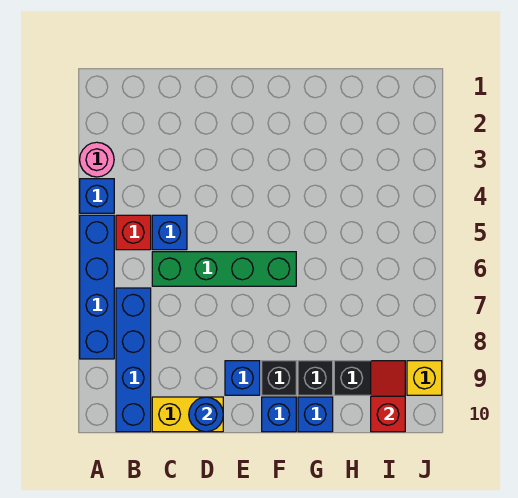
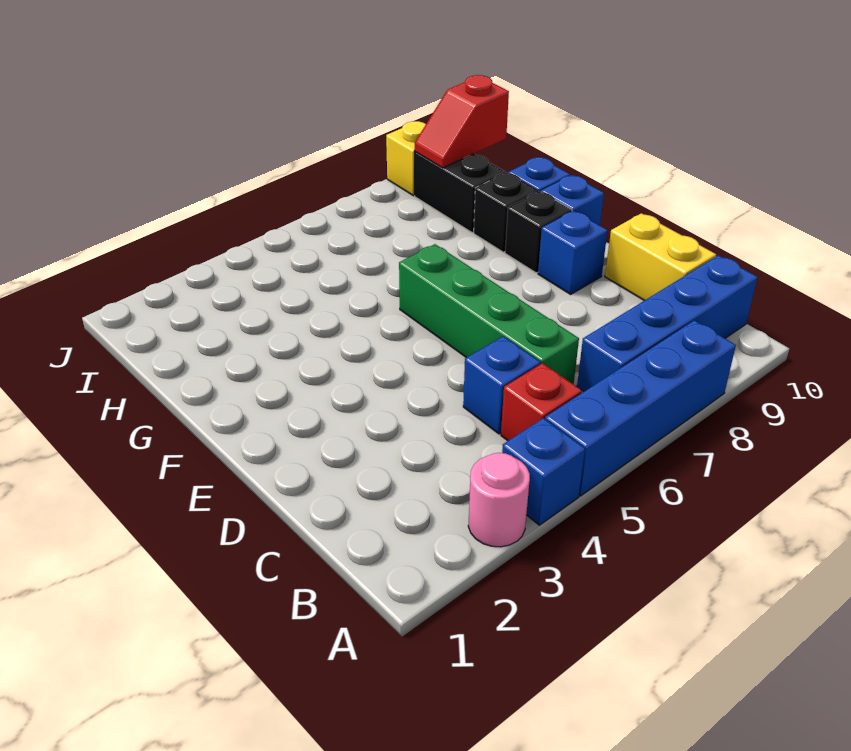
blue 1x1 round brick [189,397,223,432] -> none

